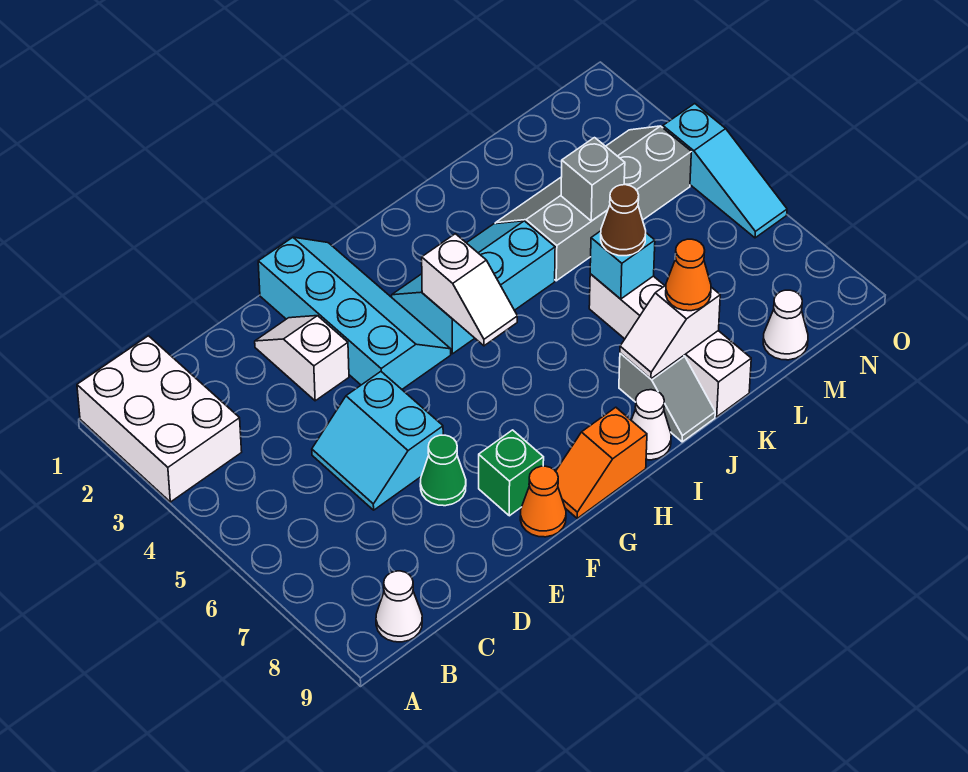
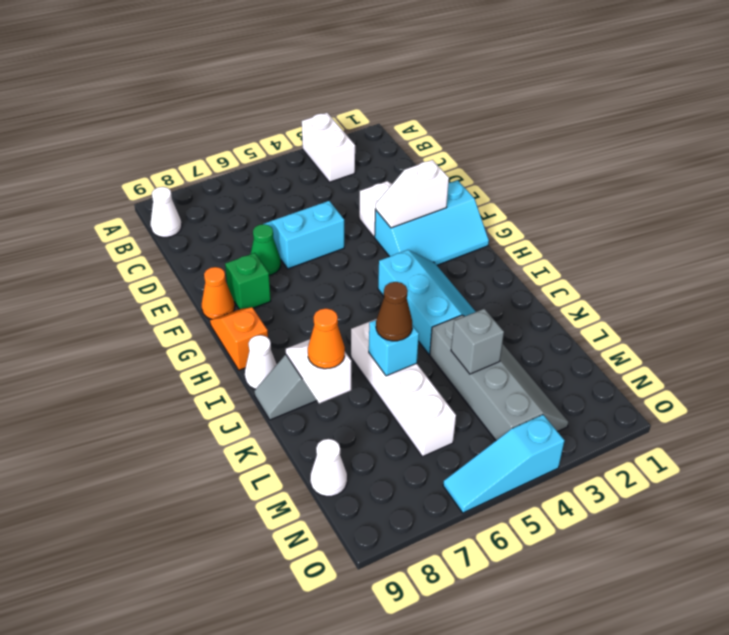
white 2x3 brick [77,336,242,502] -> white 1x2 brick [302,113,355,182]
cyan 2x4 slope [258,237,451,389] -> cyan 2x3 slope [375,180,489,265]
white 1x2 slope [422,234,517,346] -> white 1x2 slope moved to [376,160,449,228]
white 1x4 brick [589,274,751,417] -> white 1x4 brick turned to [351,319,456,457]

